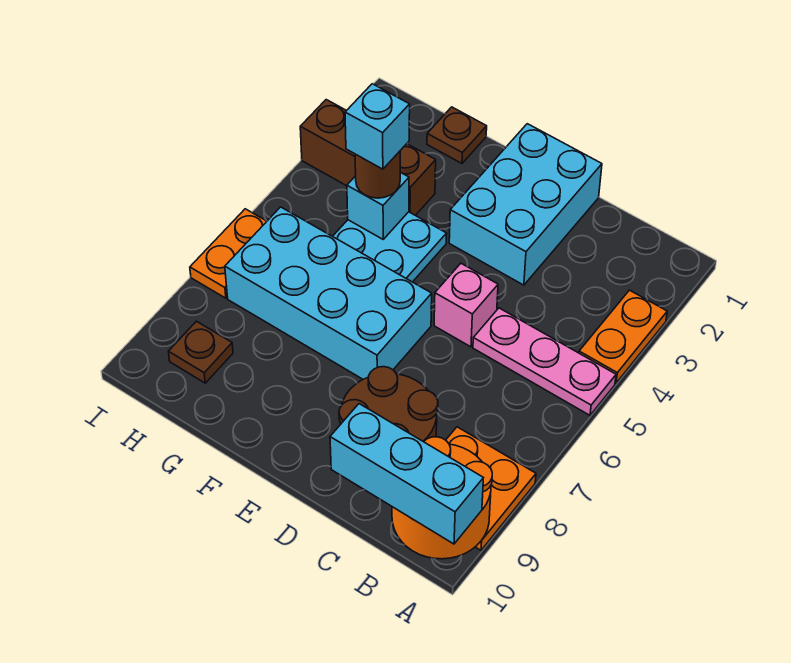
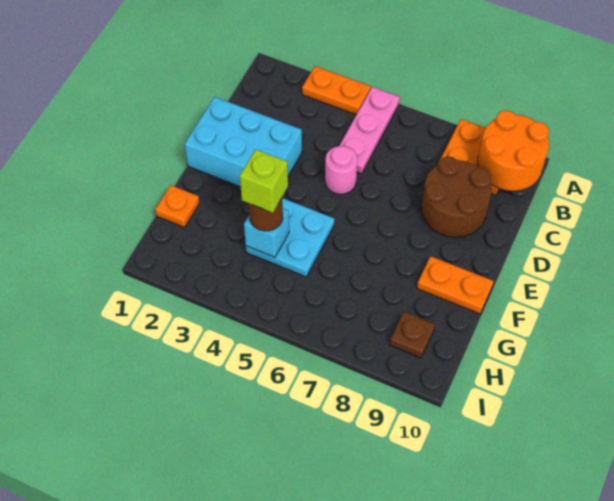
cyan 1x3 brick [330,404,483,544] -> none
pink 1x1 brick [434,263,498,347] -> pink 1x1 round brick [325,146,358,194]
cyan 2x4 brick [225,207,432,379] -> none
brown 1x1 plate [427,107,487,163] -> orange 1x1 plate [155,185,199,227]
brown 1x3 brick [300,100,436,215] -> none
cyan 1x1 brick [345,84,410,169] -> lime 1x1 brick [240,150,288,213]
orange 1x2 plate [190,209,267,298] -> orange 1x2 plate moved to [417,256,494,314]

